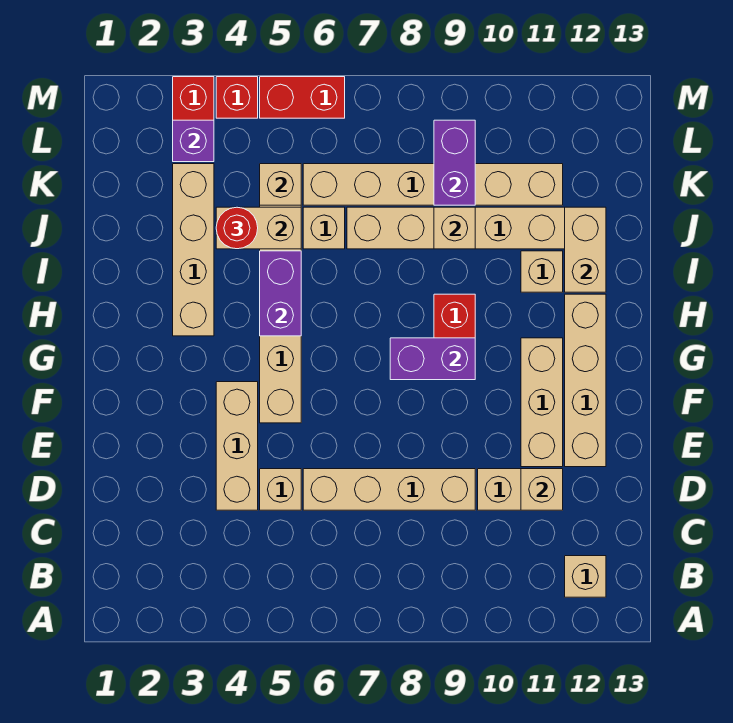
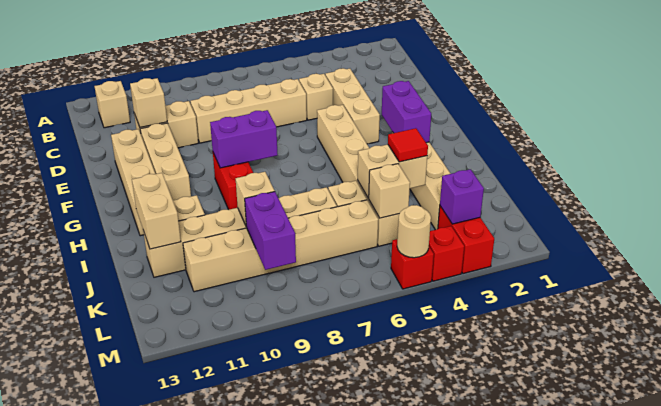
purple 1x2 brick [260,251,301,336] -> purple 1x2 brick moved to [382,81,431,143]
red 1x1 round brick [216,207,258,249] -> red 1x1 tile [388,128,428,162]
red 1x2 brick [260,77,345,118] -> red 1x1 brick [391,239,434,289]
none -> tan 1x1 round brick [397,205,431,258]

